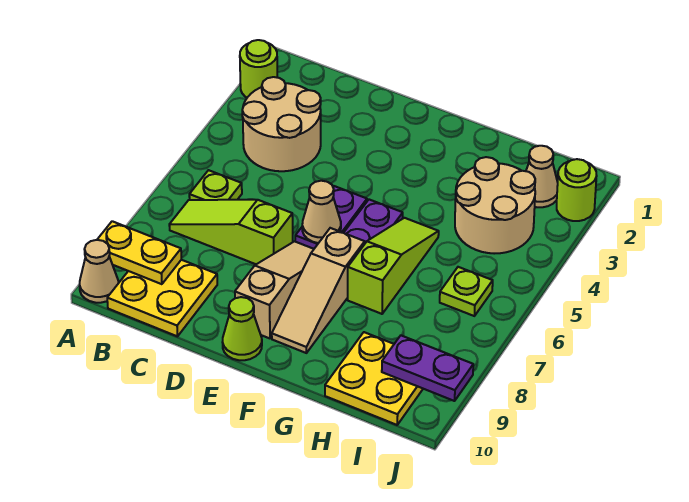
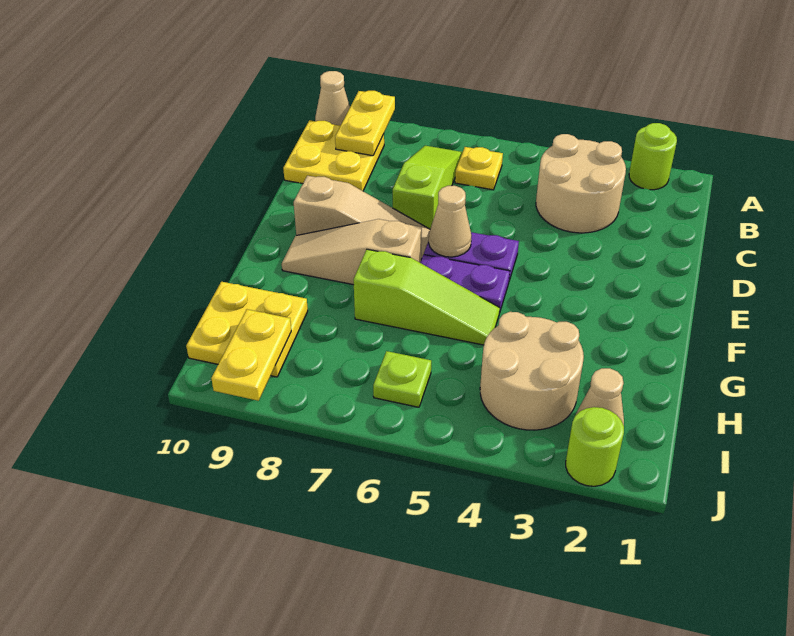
lime 1x1 plate [189,170,242,200] -> yellow 1x1 plate [455,147,503,190]
lime 1x1 cone [222,297,262,360] -> none
purple 1x2 plate [382,336,473,401] -> yellow 1x2 plate [211,309,291,401]

